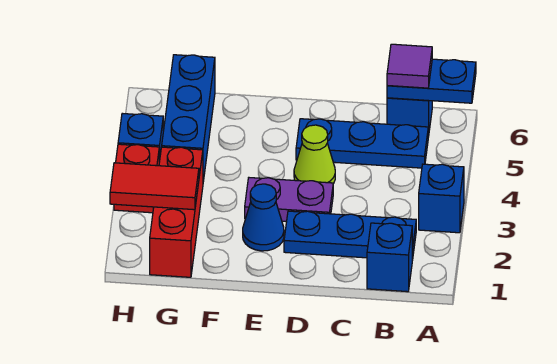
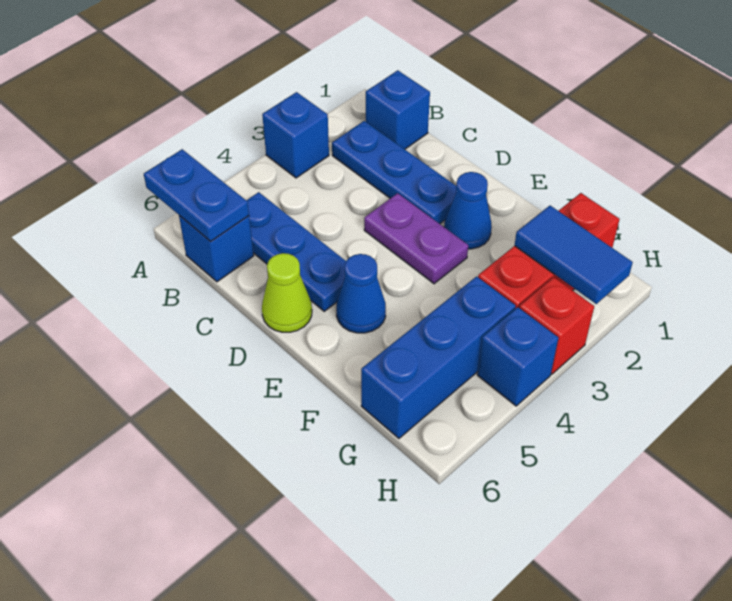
purple 1x1 tile [387,44,432,88] -> none
lime 1x1 cone [294,125,335,184] -> lime 1x1 cone moved to [262,253,312,332]
none -> blue 1x1 cone [336,254,386,333]
red 1x2 tile [110,163,199,210] -> blue 1x2 tile [514,206,633,304]

